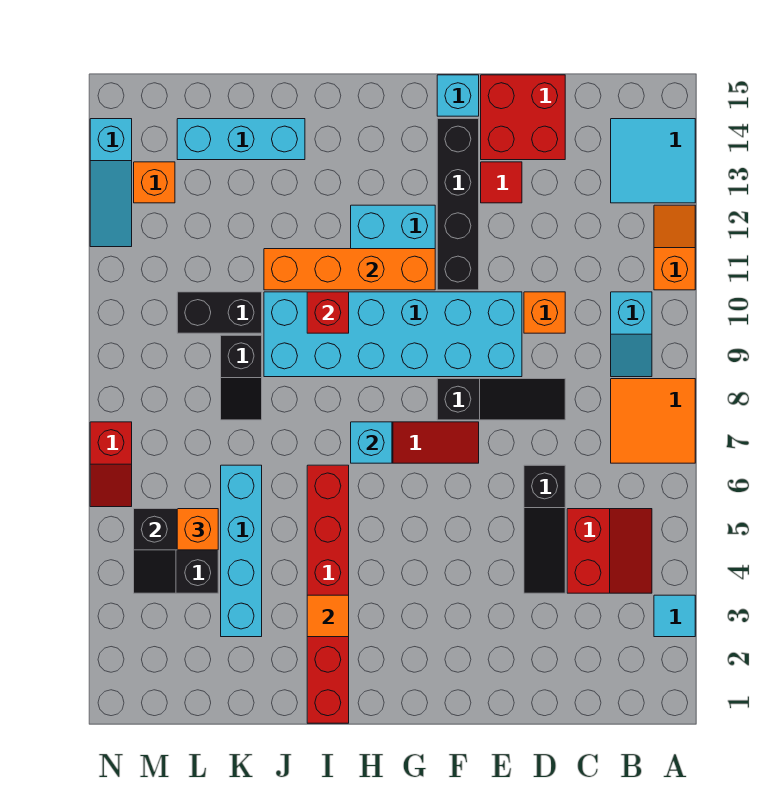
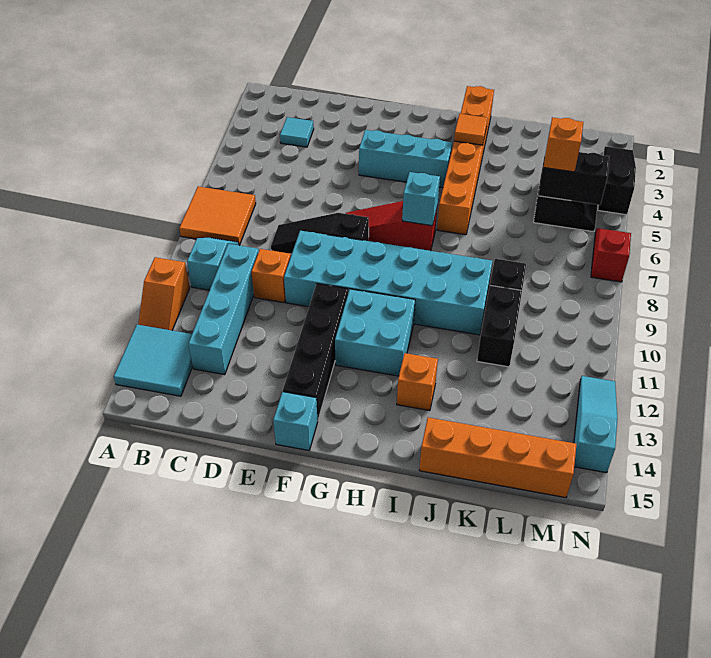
cyan 1x1 tile [654,595,695,637] -> cyan 1x1 tile moved to [280,117,314,147]
red 2x2 slope [567,509,652,593] -> none
black 1x3 slope [524,465,565,593] -> black 1x3 slope moved to [598,146,636,215]
red 2x2 brick [481,75,565,160] -> none
red 1x1 tile [481,162,522,203] -> none
orange 1x4 brick [264,249,435,290] -> orange 1x4 brick moved to [419,417,576,498]
red 1x6 brick [307,465,349,723] -> orange 1x6 brick [437,86,494,235]
red 1x1 brick [307,292,349,333] -> none
cyan 1x3 brick [177,119,305,160] -> cyan 1x3 brick moved to [359,130,452,188]
cyan 1x4 brick [221,465,262,637] -> cyan 1x4 brick moved to [188,244,259,375]
black 1x2 brick [177,292,262,333] -> black 1x2 brick turned to [477,285,522,367]
orange 1x1 brick [134,162,175,203] -> orange 1x1 brick moved to [397,353,438,411]

